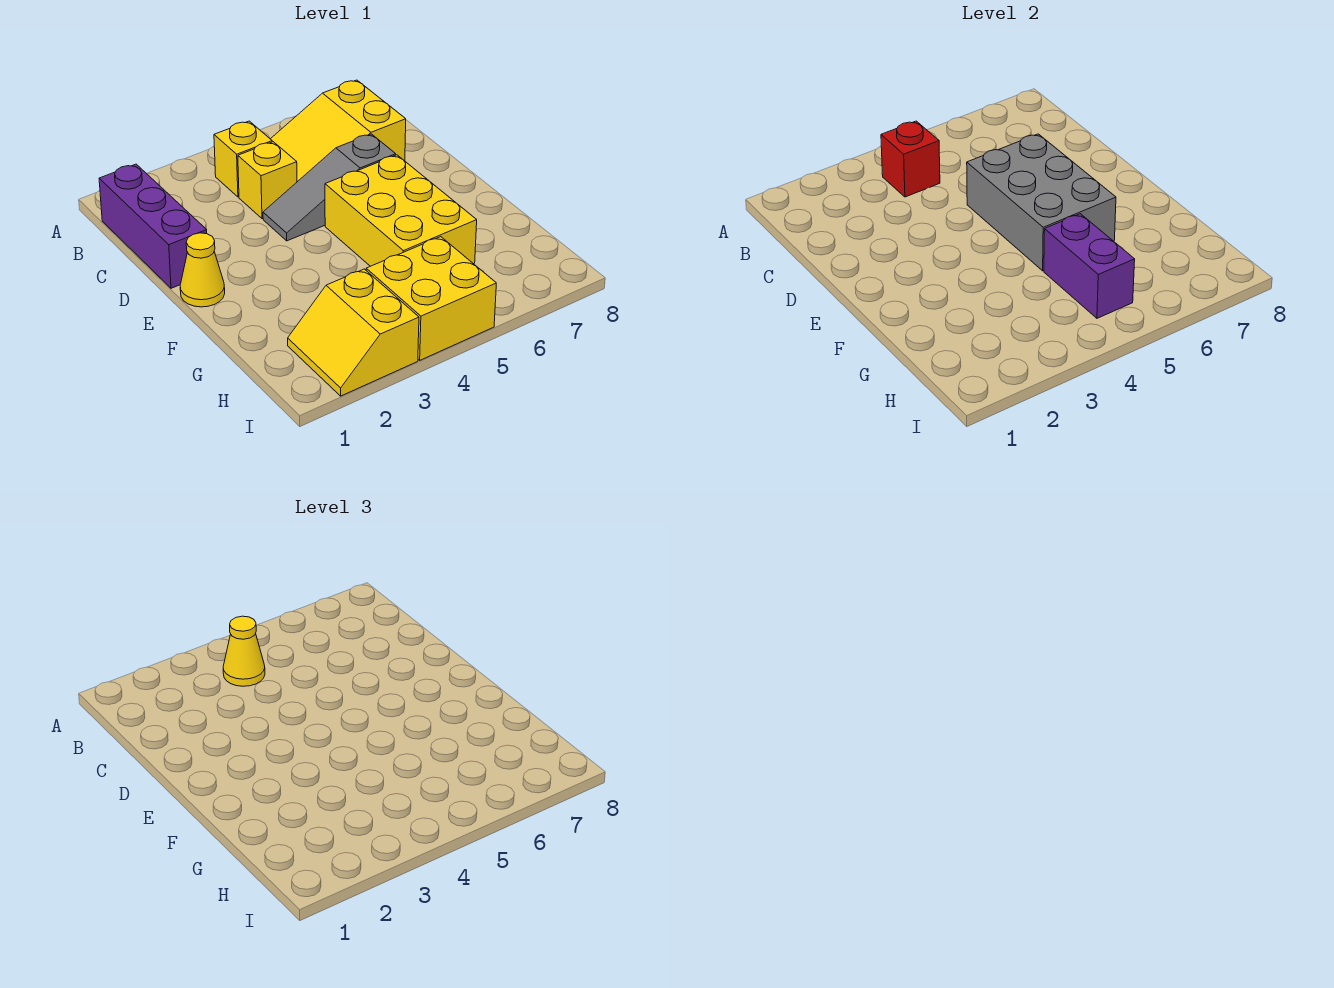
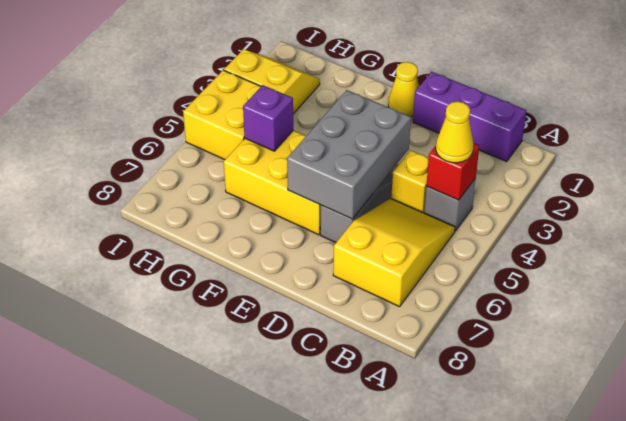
yellow 1x1 brick [214,121,272,197] -> grey 1x1 brick [424,178,476,231]
grey 2x3 brick [967,134,1116,271] -> grey 2x3 brick turned to [287,90,411,219]
purple 1x2 brick [1044,214,1135,318] -> purple 1x1 brick [243,85,293,151]

